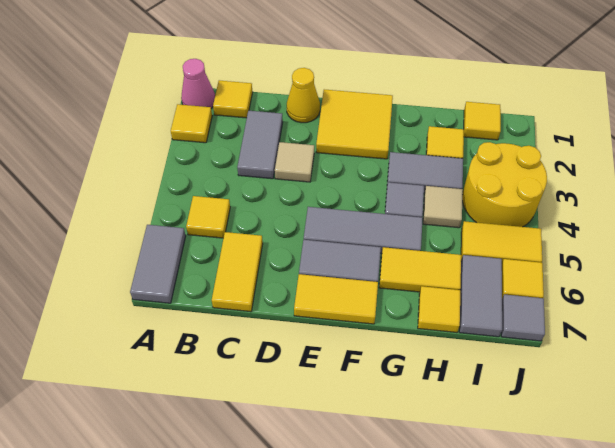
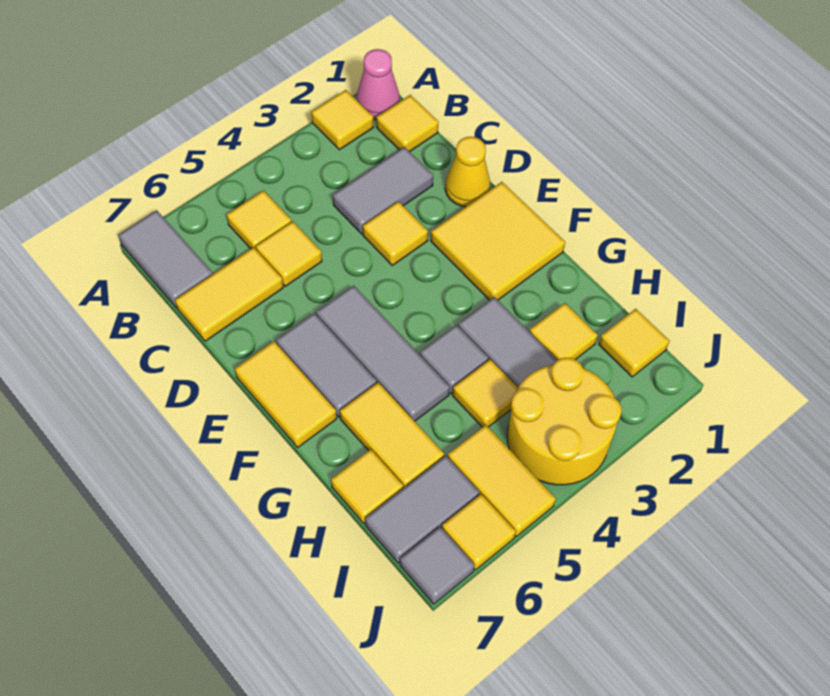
grey 1x2 tile [130,225,186,303] -> grey 1x2 tile turned to [118,210,213,308]
none -> yellow 1x1 tile [256,221,322,286]
tan 1x1 tile [275,142,314,182] -> yellow 1x1 tile [363,201,428,265]
tan 1x1 tile [423,186,463,228] -> yellow 1x1 tile [452,359,518,427]

